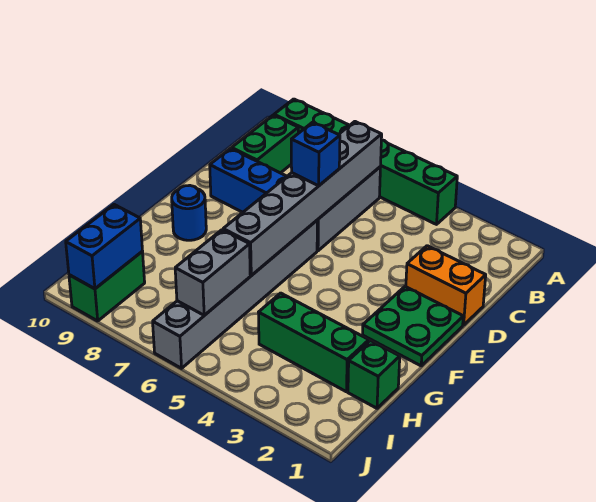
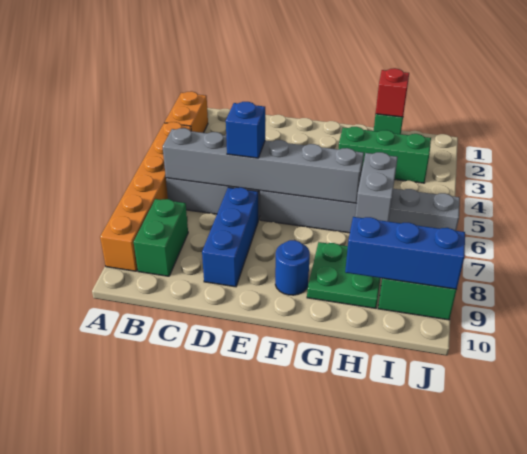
green 1x6 brick [274,99,457,224] -> orange 1x6 brick [100,122,191,271]
green 1x2 brick [232,115,298,173] -> green 1x2 brick turned to [134,199,188,276]
orange 1x2 brick [406,246,486,325] -> orange 1x2 brick moved to [165,91,208,133]
green 2x2 plate [363,287,463,366] -> green 2x2 plate moved to [307,242,380,308]
none -> red 1x1 brick [376,68,409,117]
green 1x3 brick [258,293,369,392] -> green 1x3 brick turned to [338,127,431,183]
grey 1x2 brick [175,230,250,315] -> grey 1x2 brick turned to [355,152,398,222]
blue 1x2 brick [66,205,142,289] -> blue 1x3 brick [345,217,465,289]

